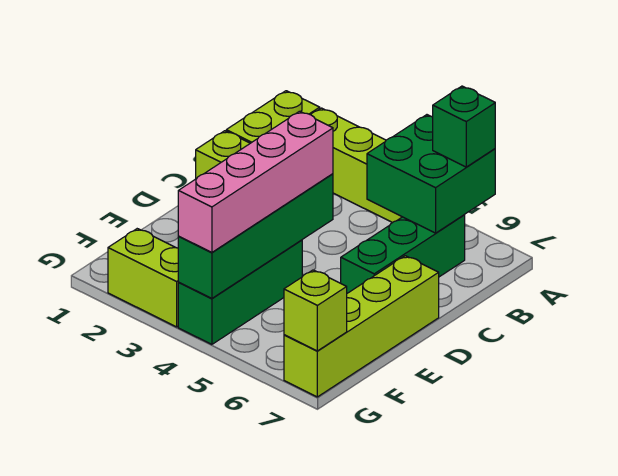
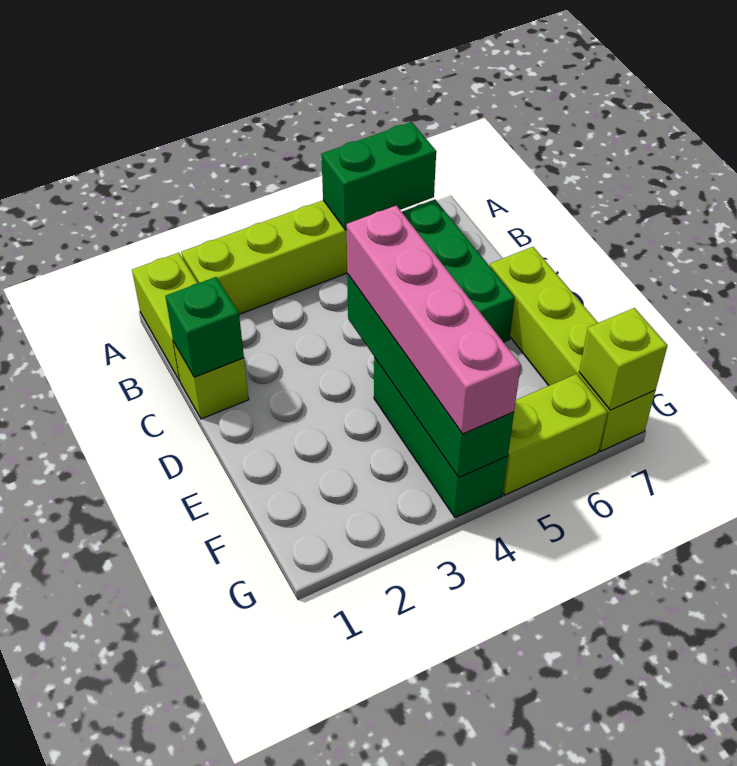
green 2x2 brick [367,115,495,233] -> green 1x2 brick [321,122,436,230]
green 1x1 brick [433,86,495,167] -> green 1x1 brick moved to [165,277,244,377]
lime 1x2 brick [108,229,179,327] -> lime 1x2 brick moved to [503,374,607,495]

